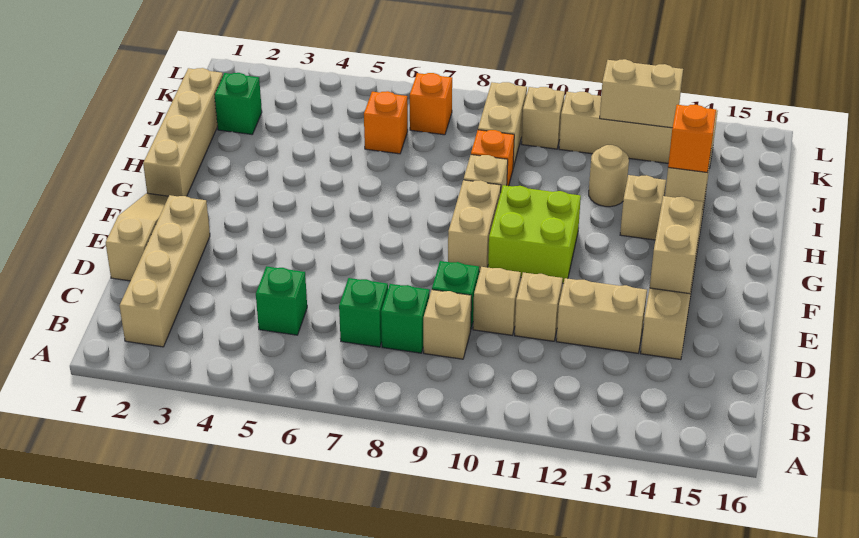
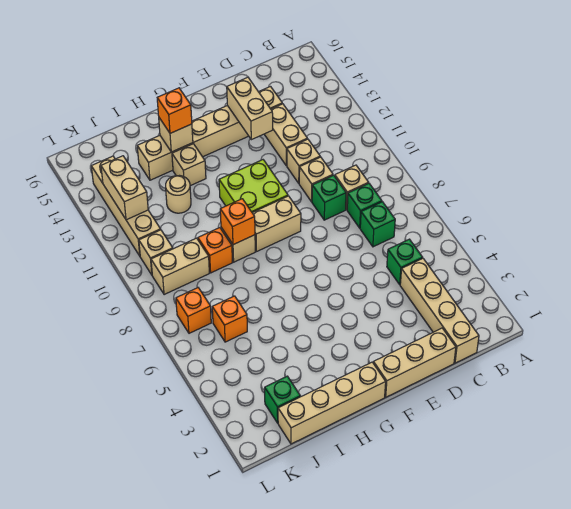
tan 1x4 brick [120,195,210,347] -> tan 1x4 brick turned to [400,258,479,363]
tan 1x3 slope [106,193,168,281] -> tan 1x3 brick [373,328,456,397]
tan 1x2 brick [650,196,703,294] -> tan 1x2 brick turned to [227,77,273,140]
none -> orange 1x1 brick [220,199,255,245]

